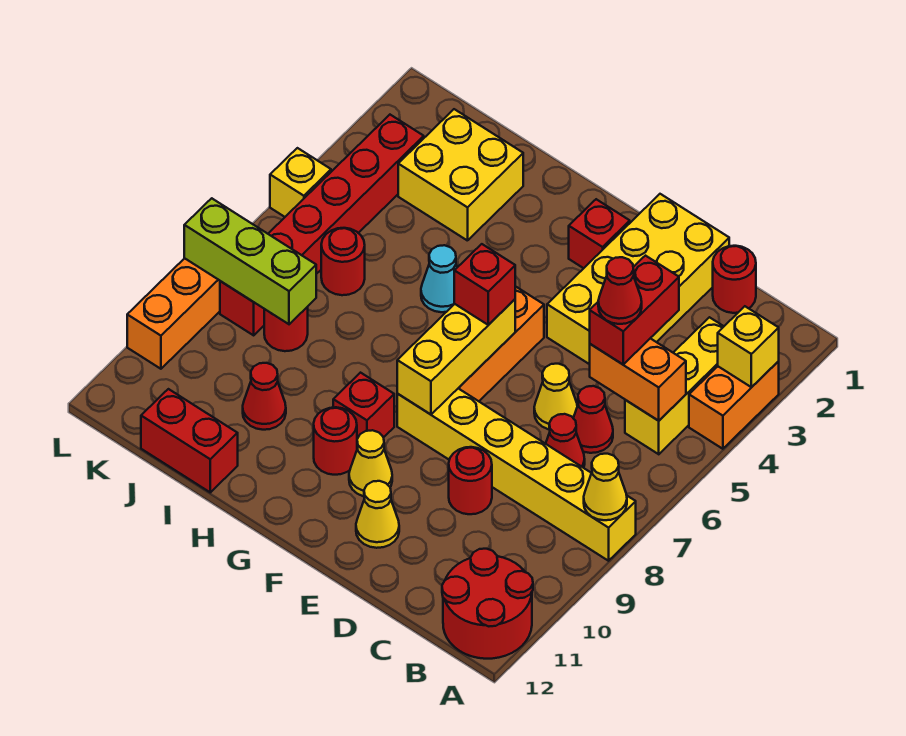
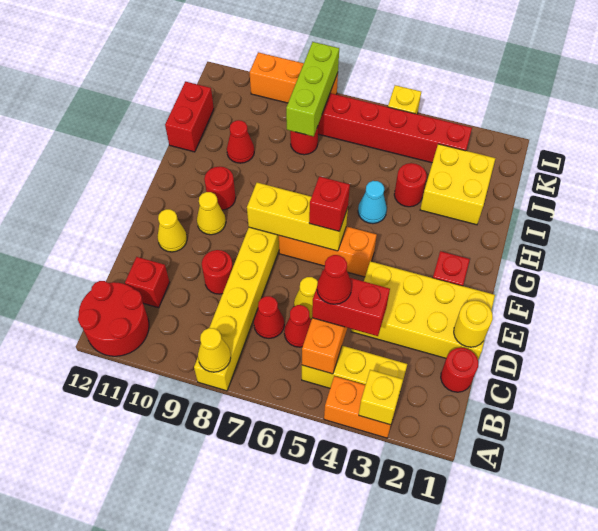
none -> yellow 1x1 round brick [454,301,493,347]
red 1x1 brick [333,373,394,439] -> red 1x1 brick moved to [125,257,170,308]
red 1x1 round brick [321,228,365,295] -> red 1x1 round brick moved to [394,163,427,207]

